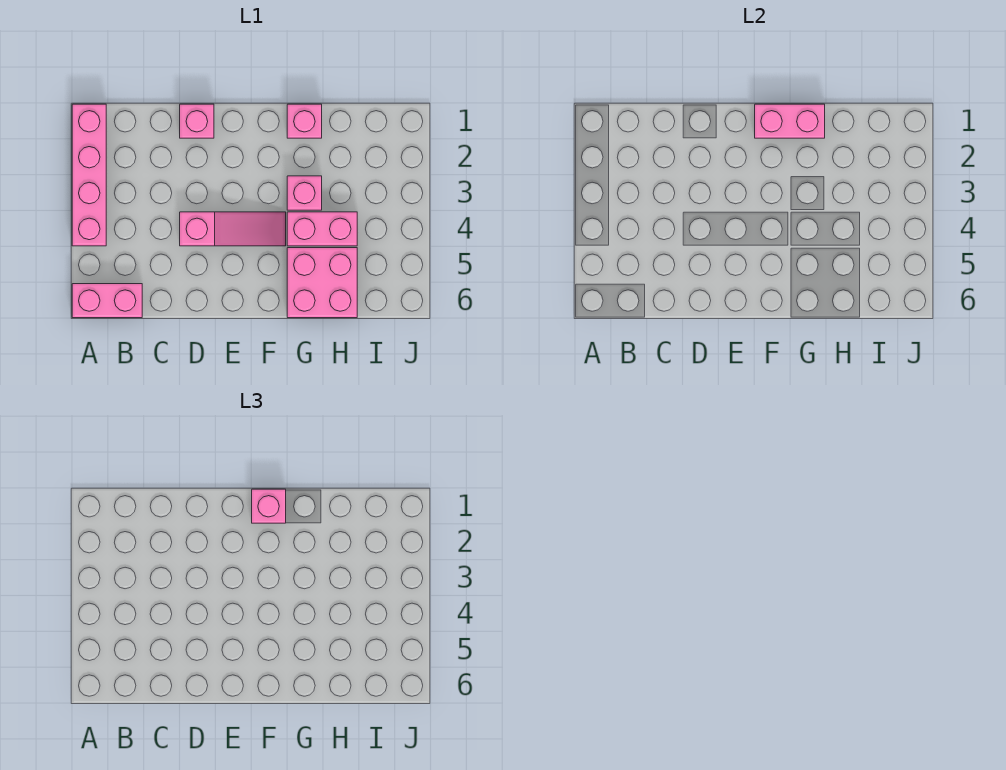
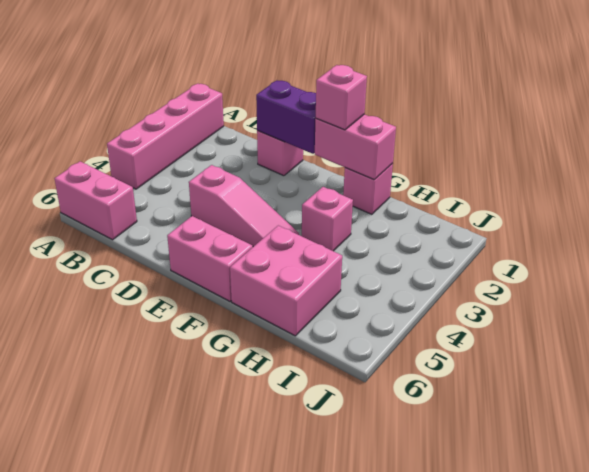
none -> purple 1x2 brick [256,80,316,154]
pink 1x2 brick [287,212,357,246] -> pink 1x2 brick moved to [167,216,253,301]

